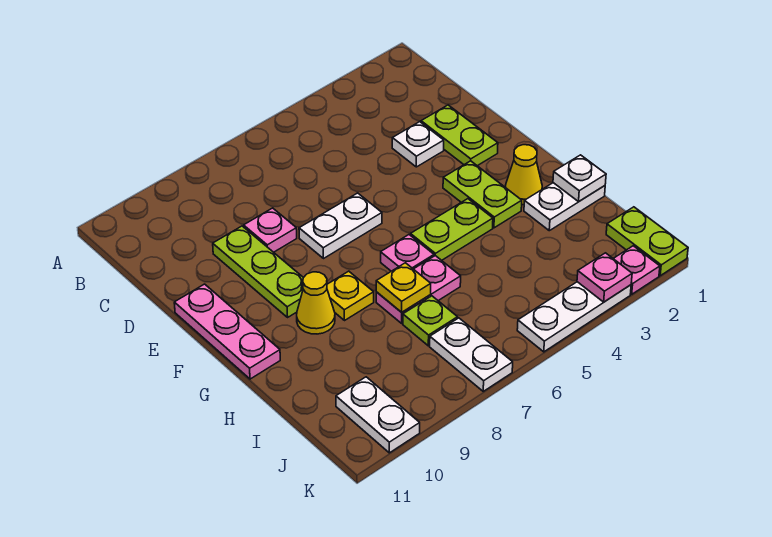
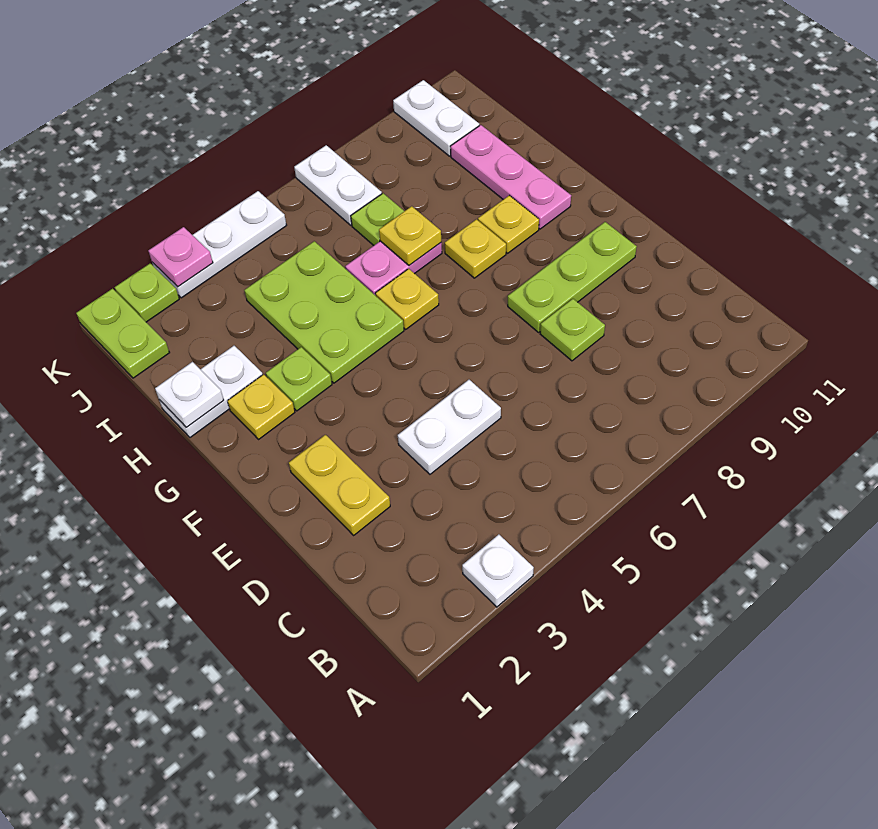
lime 1x2 plate [421,105,498,166] -> yellow 1x2 plate [289,435,390,535]
white 1x1 plate [392,122,444,167] -> white 1x1 plate moved to [462,534,534,607]
pink 1x1 plate [244,208,297,252] -> lime 1x1 plate [540,299,605,361]
lime 1x3 plate [213,226,303,317] -> lime 1x3 plate turned to [508,222,637,332]
white 1x2 plate [299,193,382,259] -> white 1x2 plate moved to [398,380,501,474]
pink 1x3 plate [174,284,280,379] -> pink 1x3 plate moved to [451,125,571,229]
lime 1x2 plate [443,161,522,228] -> lime 1x1 plate [266,347,332,411]
yellow 1x1 cone [506,145,542,205] -> yellow 1x1 plate [227,374,295,439]
lime 1x2 plate [411,199,493,260] -> lime 2x3 plate [244,241,404,383]
pink 1x1 plate [381,235,434,271] -> yellow 1x1 plate [375,269,439,329]
yellow 1x1 cone [297,272,335,334] -> yellow 1x1 plate [478,195,539,253]
pink 1x1 plate [613,246,660,294] -> lime 1x1 plate [115,264,179,322]

